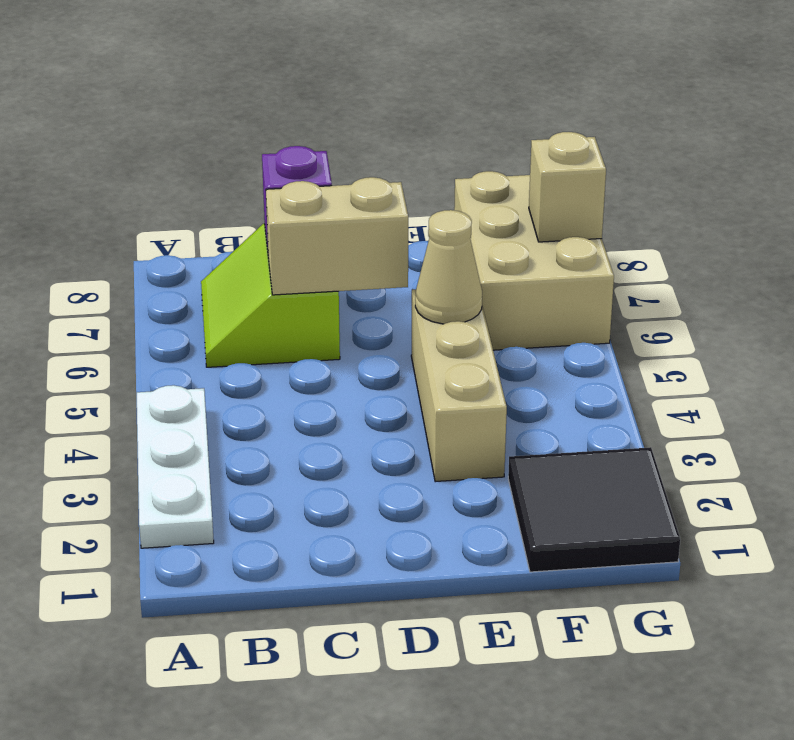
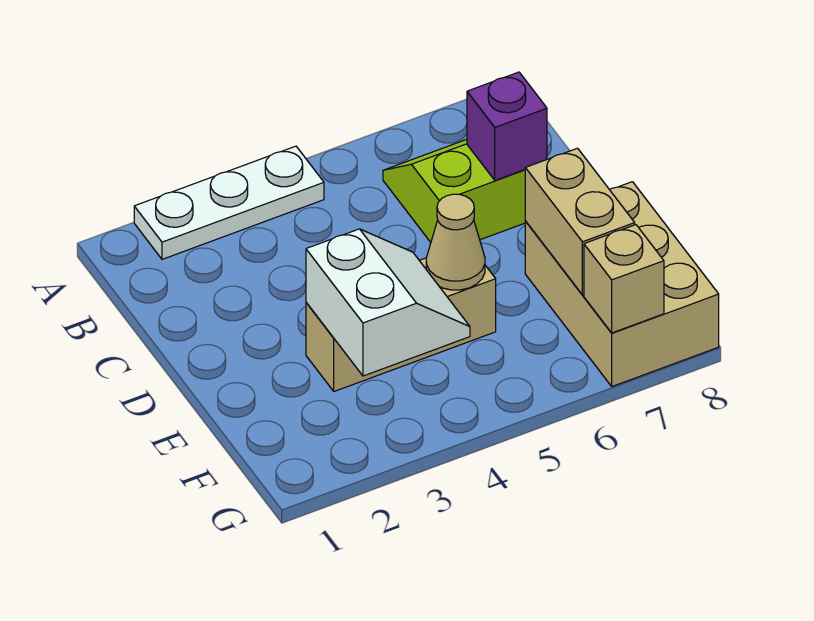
tan 1x2 brick [266,177,408,295] -> tan 1x2 brick moved to [525,148,635,295]
none -> white 2x2 slope [306,229,470,376]
black 2x2 tile [508,447,680,572] -> none
tan 2x3 brick [454,171,614,350] -> tan 2x3 brick turned to [525,182,719,387]

